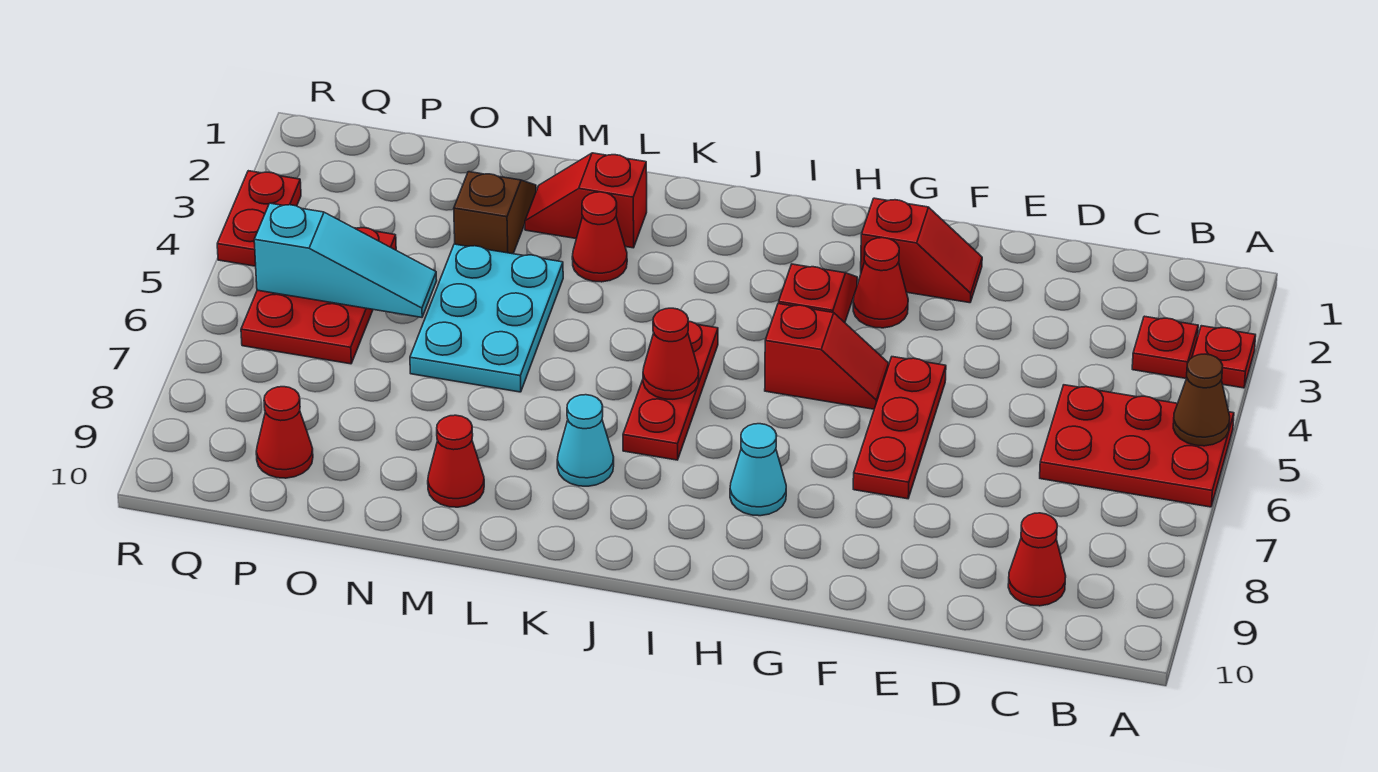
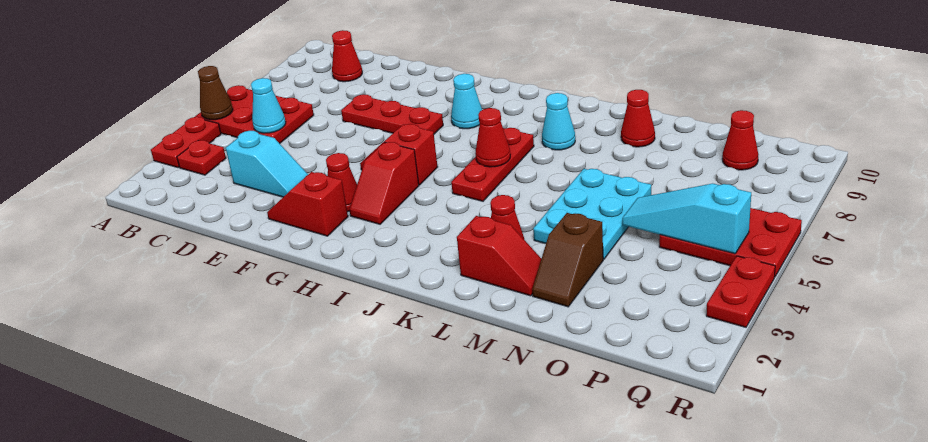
red 1x1 plate [1192,326,1256,388] -> red 1x2 plate [151,117,221,167]
none -> cyan 1x1 cone [251,78,286,133]
none -> cyan 1x2 slope [226,131,308,197]
red 1x3 plate [853,357,946,499] -> red 1x3 plate turned to [341,94,443,134]
red 2x3 plate [241,228,396,364] -> red 2x3 plate turned to [659,208,802,277]

